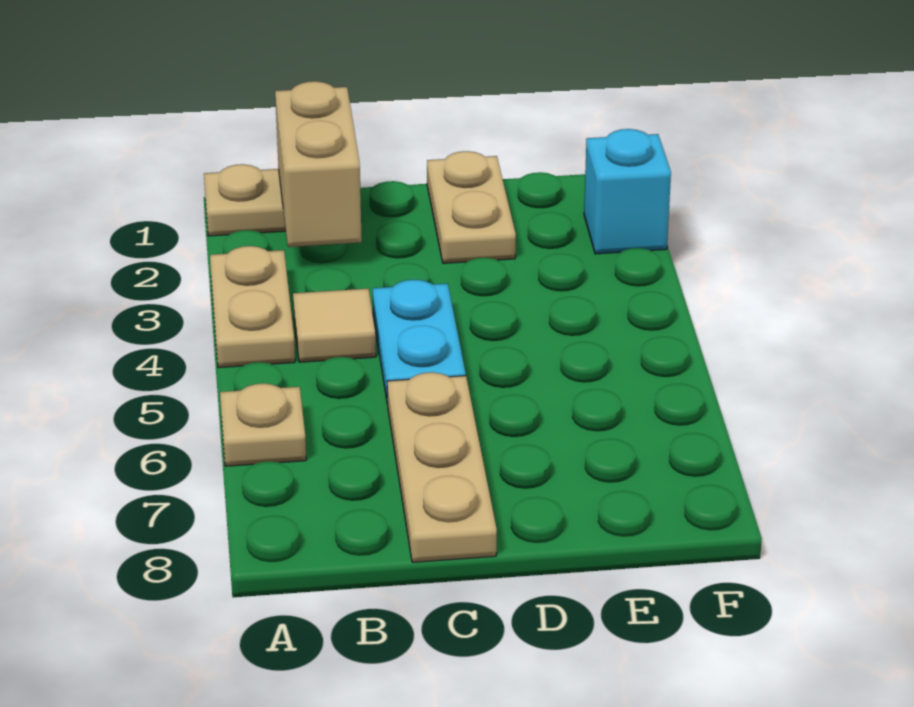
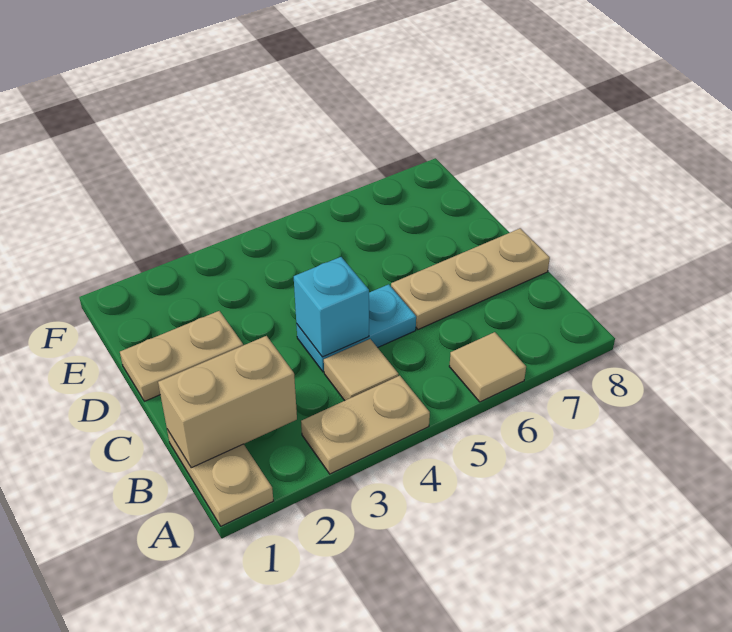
tan 1x1 plate [220,383,306,466] -> tan 1x1 tile [449,332,526,402]
cyan 1x1 brick [584,129,671,254] -> cyan 1x1 brick moved to [294,257,369,357]

